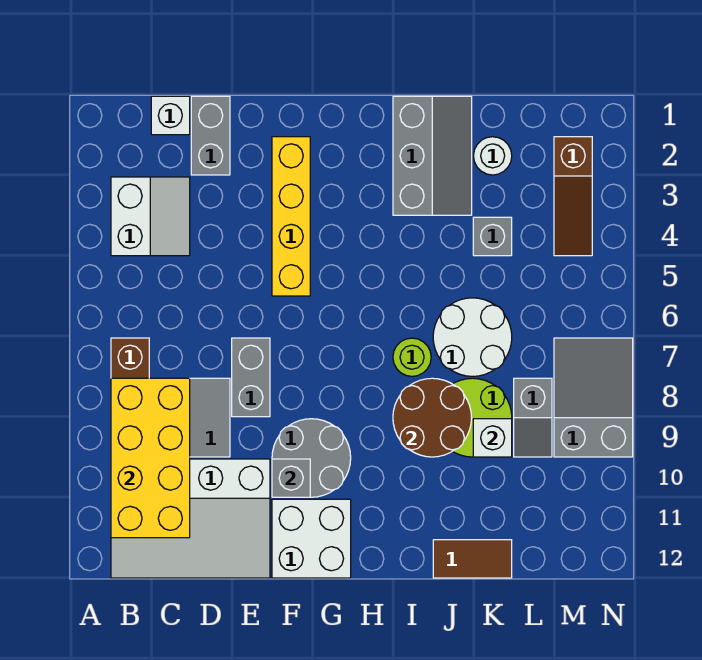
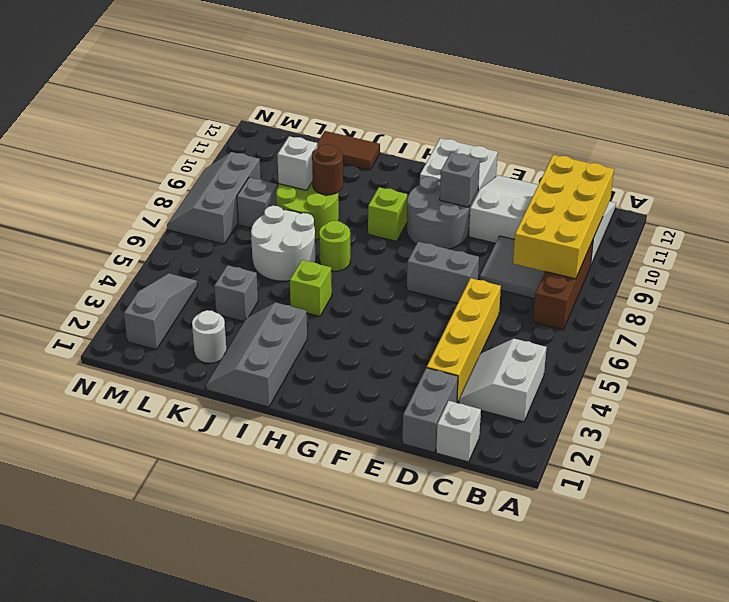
grey 1x2 brick [232,338,270,417] -> grey 1x2 brick turned to [407,242,479,303]
yellow 1x4 brick [272,137,310,296] -> yellow 1x4 brick moved to [427,278,501,403]
none -> lime 1x1 brick [368,187,407,241]
none -> lime 1x1 brick [290,260,332,316]
brown 2x2 round brick [393,378,472,457] -> brown 1x1 round brick [312,144,343,195]
brown 1x3 slope [554,137,592,256] -> grey 1x3 slope [124,273,198,350]
grey 2x3 slope [554,338,633,457] -> grey 2x3 slope turned to [167,152,260,244]

